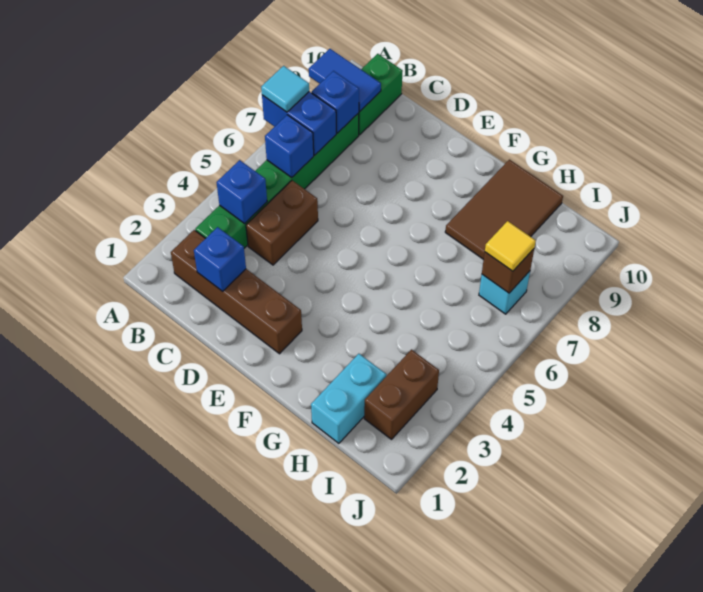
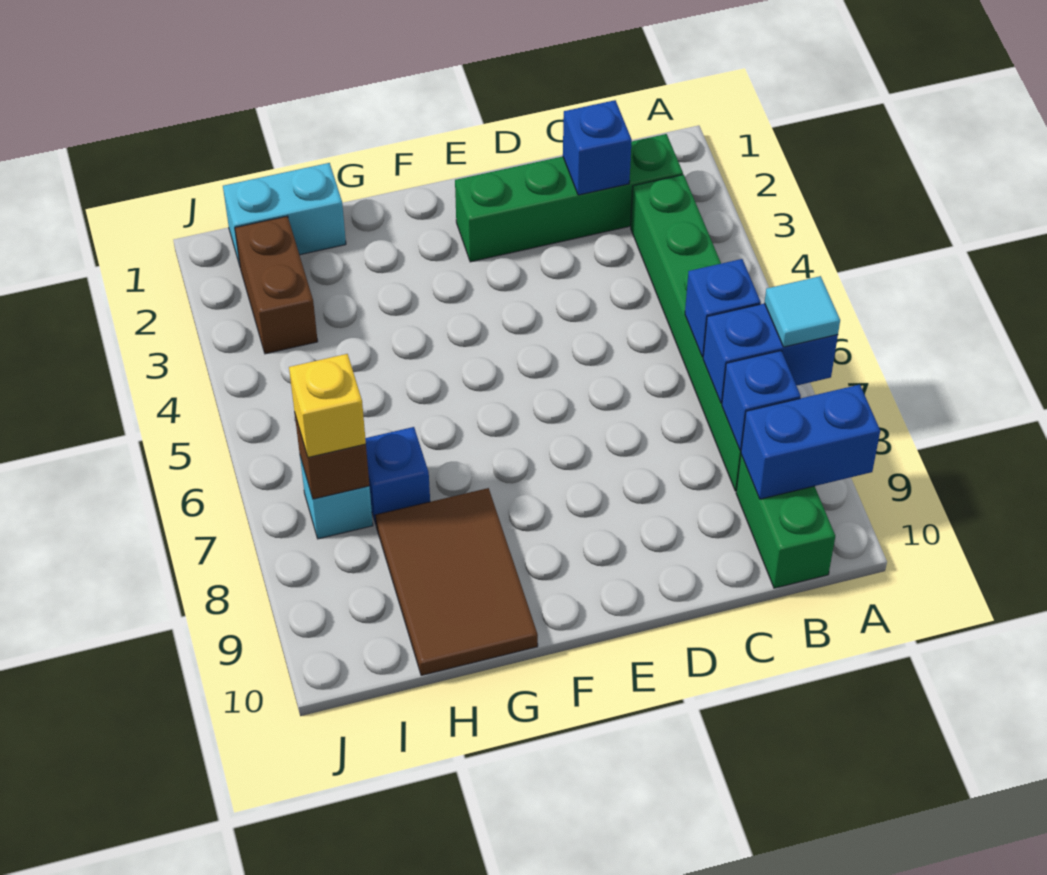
blue 1x2 tile [309,49,381,111] -> blue 1x2 brick [741,385,880,499]
brown 1x4 brick [171,230,302,354] -> green 1x4 brick [455,134,683,262]
blue 1x1 brick [216,160,267,224] -> blue 1x1 brick moved to [365,427,430,524]
brown 1x2 brick [246,180,318,265] -> none
cyan 1x2 brick [311,354,386,443] -> cyan 1x2 brick turned to [223,163,346,265]
yellow 1x1 tile [485,221,536,271] -> yellow 1x1 brick [289,354,366,457]

